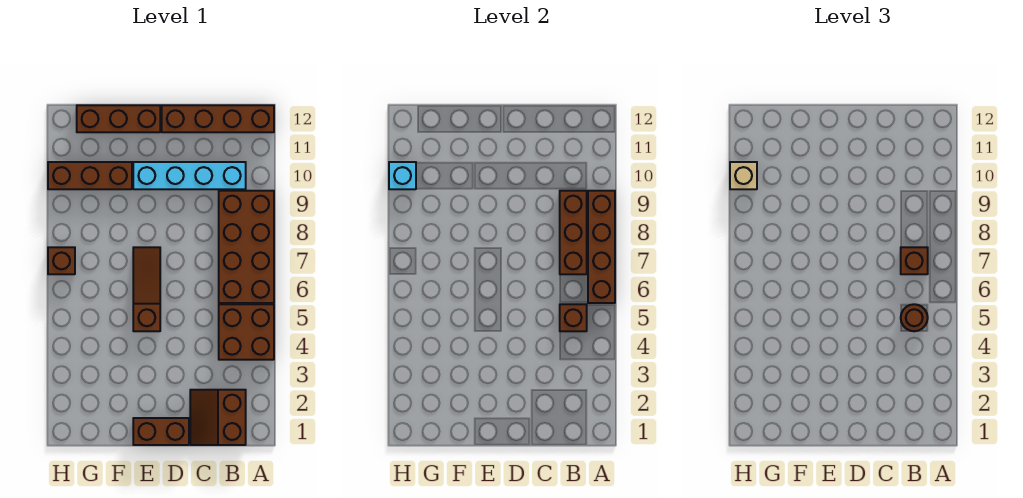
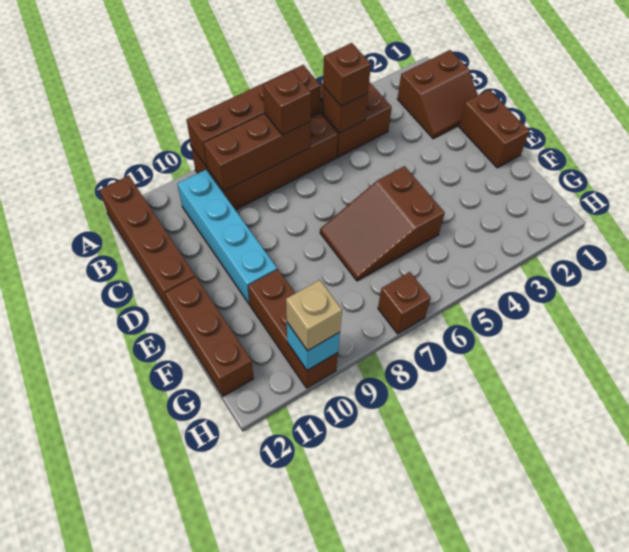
brown 1x1 round brick [901,304,928,331] -> brown 1x1 brick [323,43,371,106]
brown 1x3 slope [133,247,160,331] -> brown 2x3 slope [320,166,445,281]

